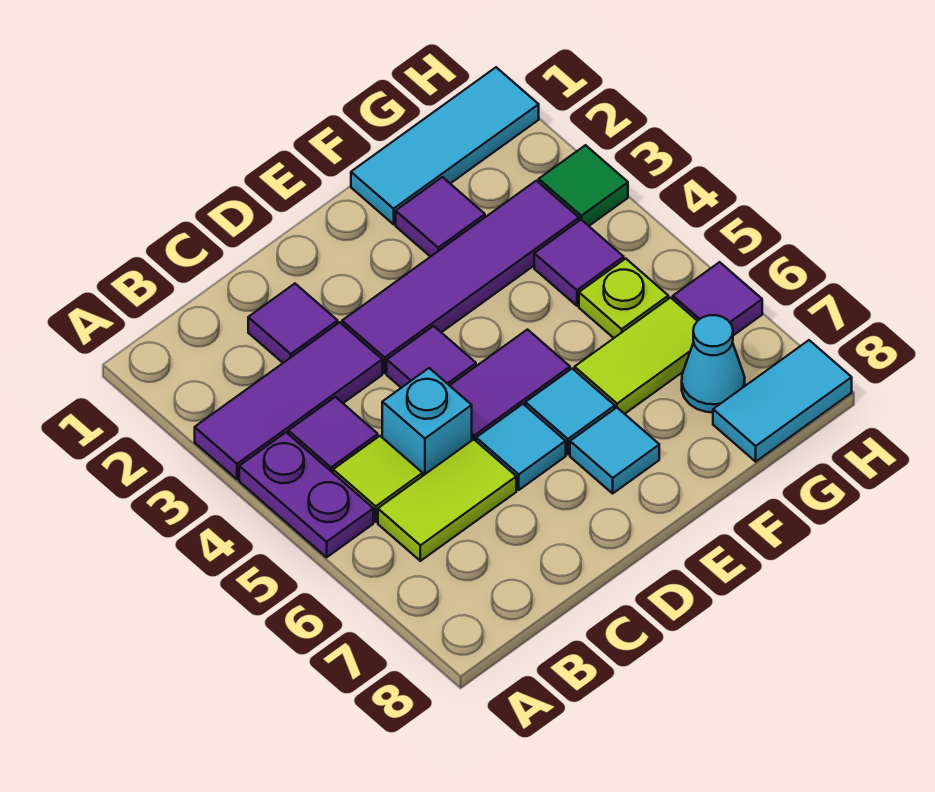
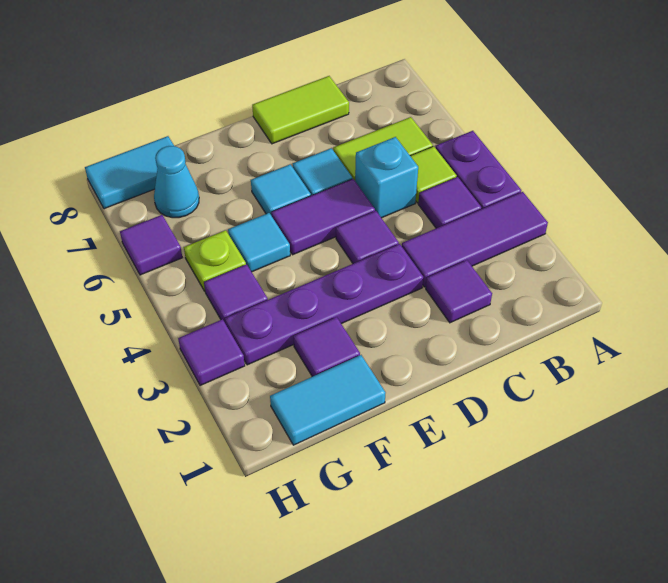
purple 1x4 tile [342,181,579,373] -> purple 1x4 plate [225,244,423,365]
cyan 1x1 tile [570,408,659,493] -> cyan 1x1 tile moved to [228,213,290,272]
cyan 1x3 tile [351,67,539,224] -> cyan 1x2 tile [270,355,385,445]
lime 1x2 tile [575,298,697,414] -> lime 1x2 tile moved to [252,76,349,144]
green 1x1 tile [539,145,628,226] -> purple 1x1 tile [178,319,245,386]

